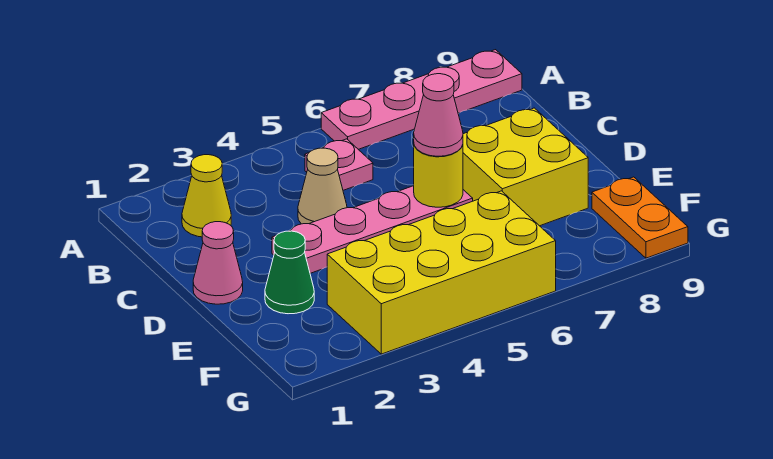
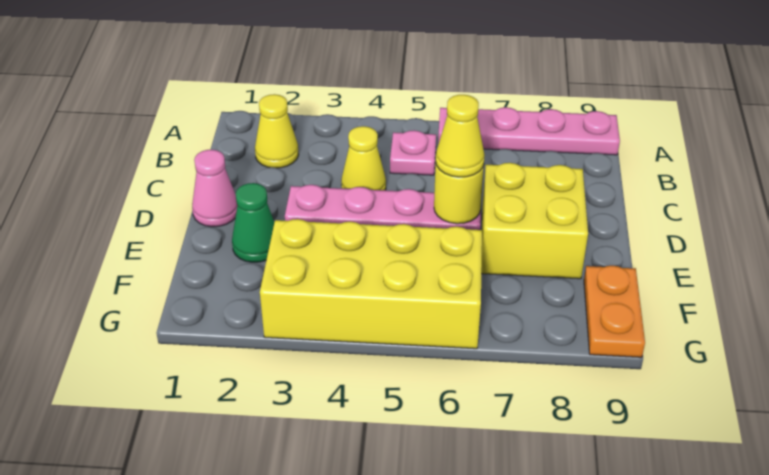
tan 1x1 cone [298,148,347,224] -> yellow 1x1 cone [341,126,386,190]
pink 1x1 cone [414,74,463,156] -> yellow 1x1 cone [436,95,485,177]

